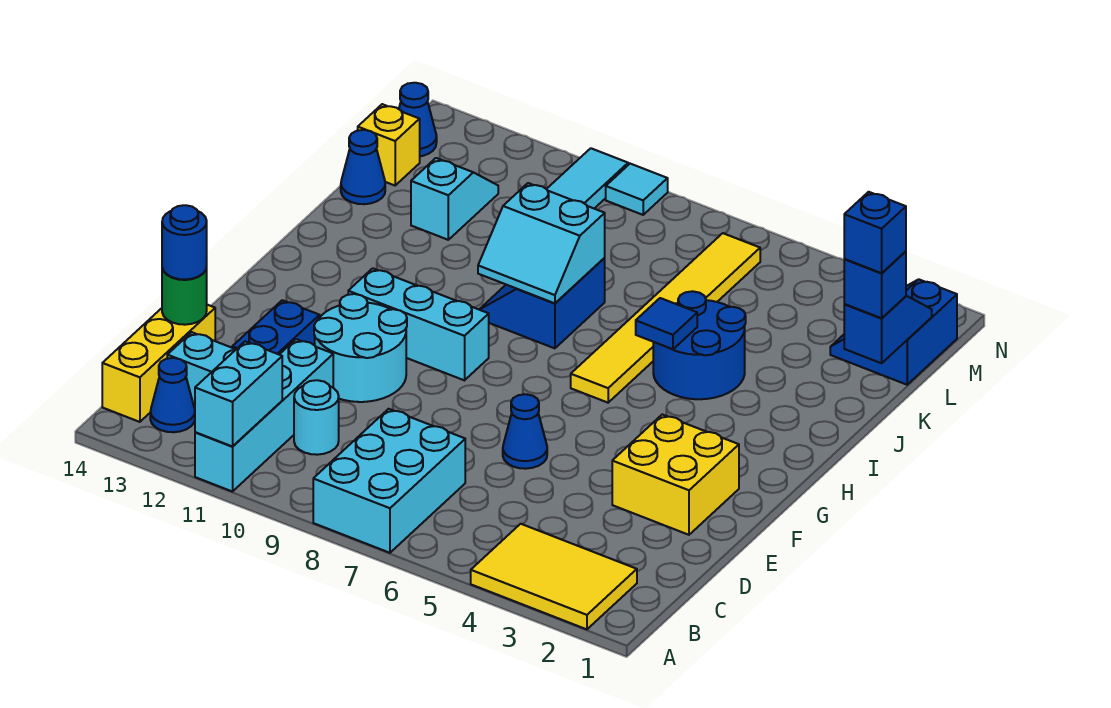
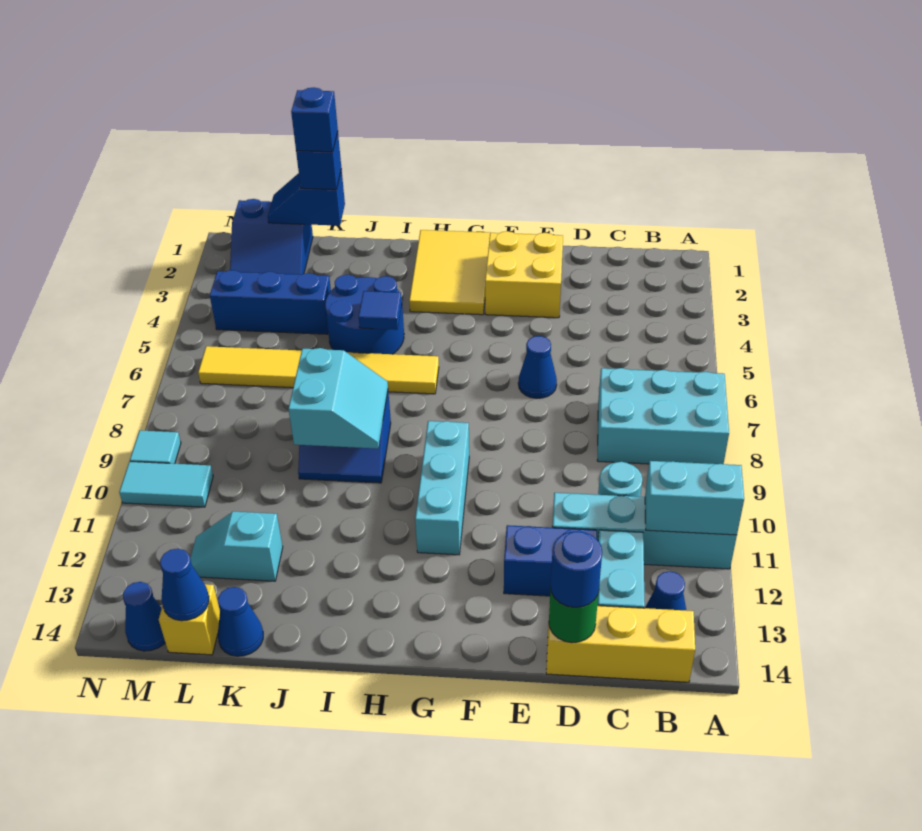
yellow 2x3 tile [471,524,637,629] -> yellow 2x3 tile moved to [409,230,490,315]
cyan 2x2 round brick [314,294,407,402] -> none
none -> blue 1x3 brick [210,270,331,334]
none -> blue 1x1 cone [160,549,209,621]

